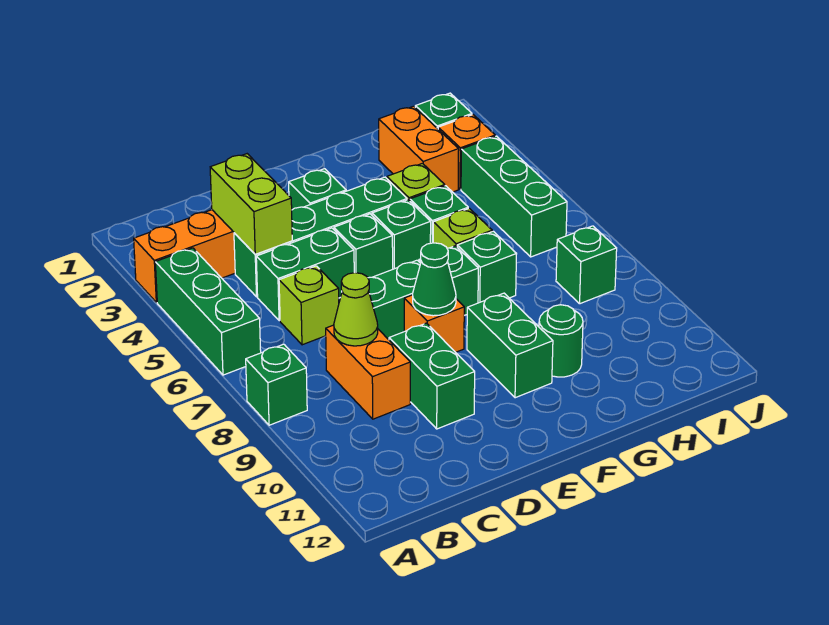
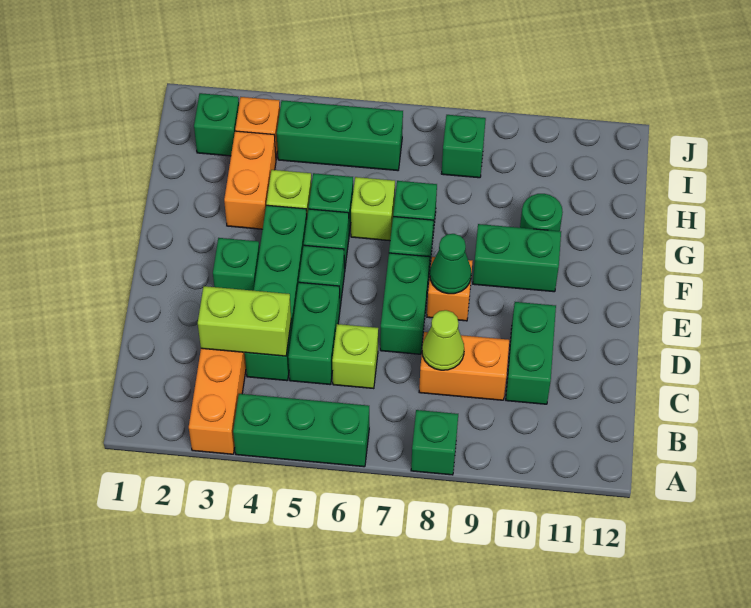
green 1x2 brick [389,323,475,429] -> green 1x2 brick turned to [506,302,556,404]
orange 1x2 brick [379,106,459,192] -> orange 1x2 brick turned to [224,131,276,229]

